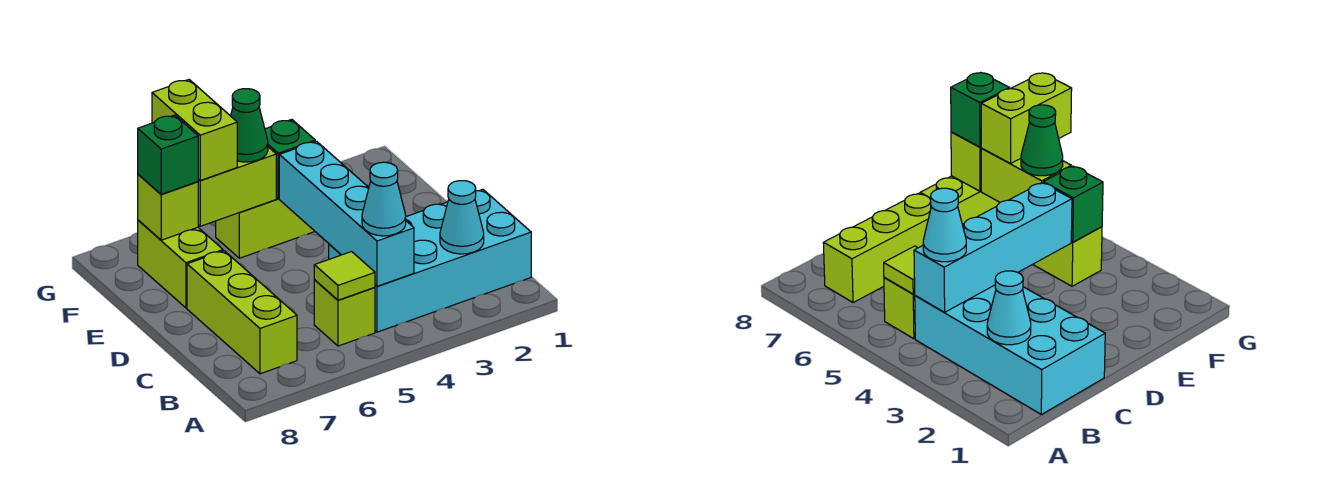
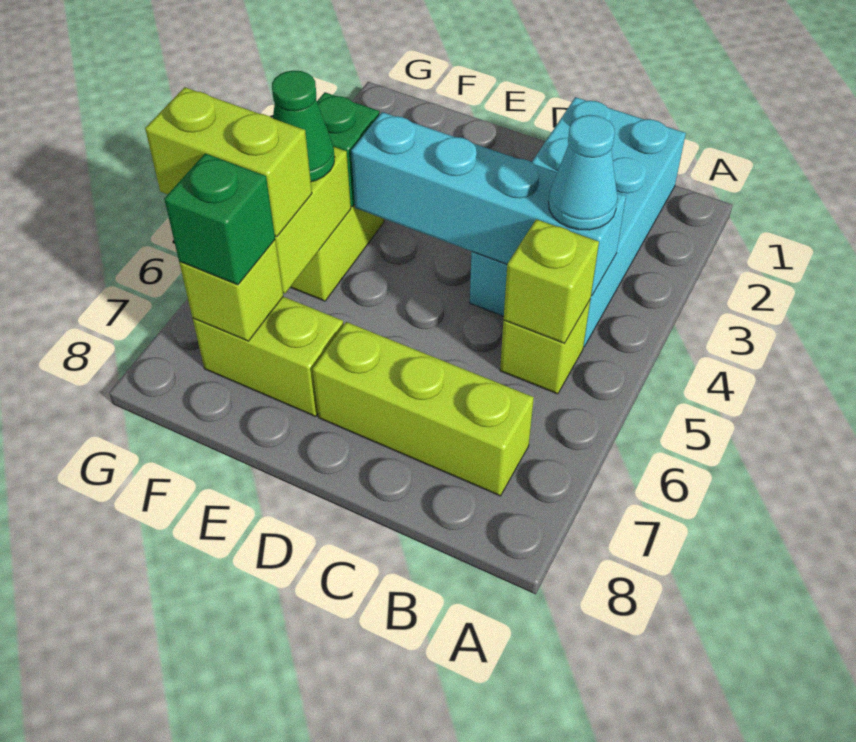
cyan 1x1 cone [440,181,484,254] -> none
lime 1x1 tile [314,252,375,300] -> lime 1x1 brick [504,219,599,343]

